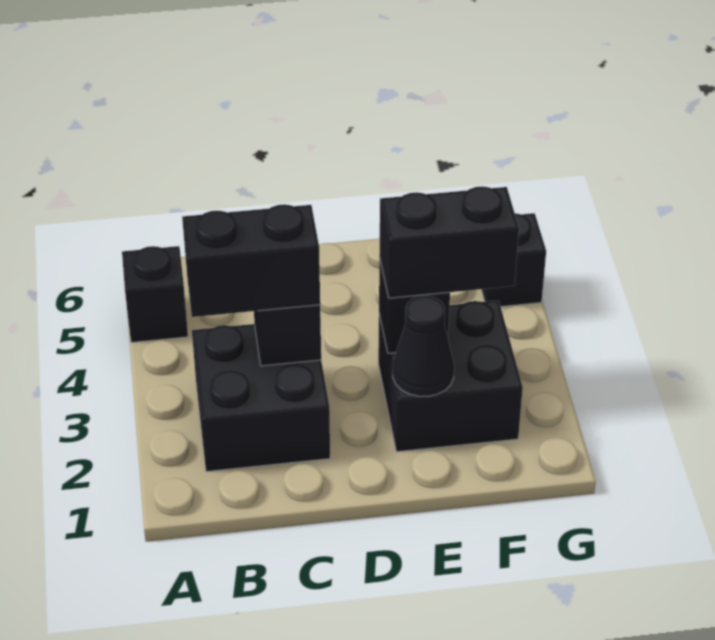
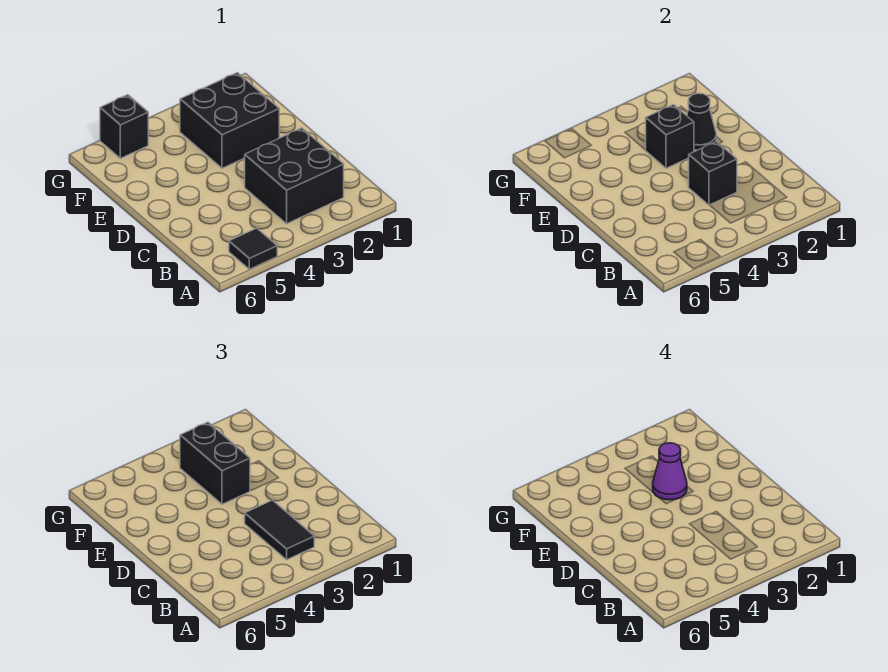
black 1x1 brick [122,246,188,343] -> black 1x1 tile [229,228,277,269]
black 1x2 brick [182,204,320,317] -> black 1x2 tile [245,500,314,560]
none -> purple 1x1 cone [653,443,687,500]

